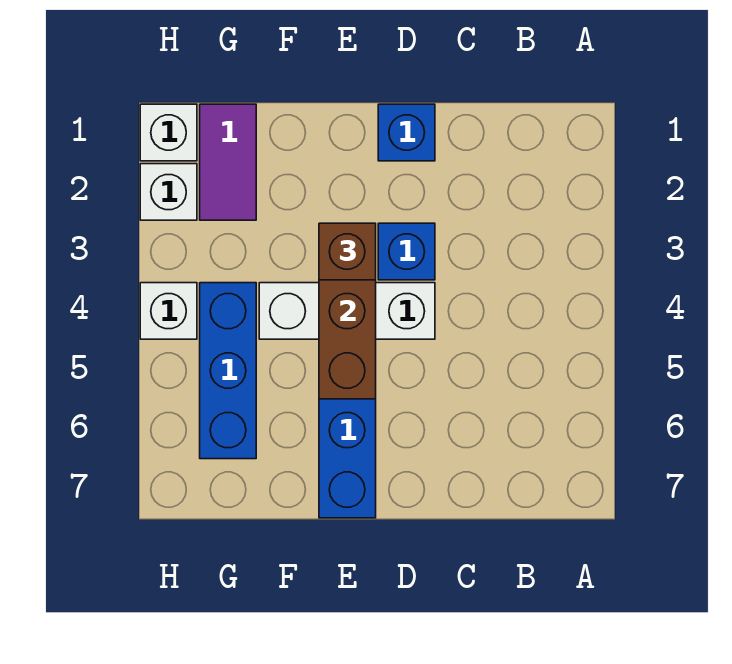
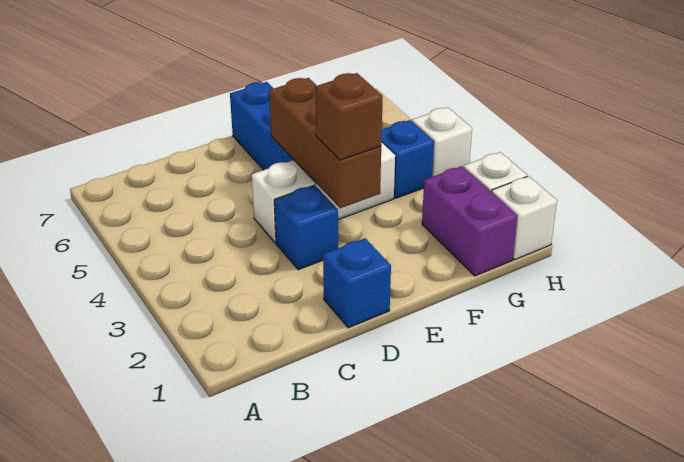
purple 1x2 tile [200,104,256,220] -> purple 1x2 brick [422,166,517,276]
blue 1x3 brick [200,283,256,459] -> blue 1x1 brick [381,120,434,198]

